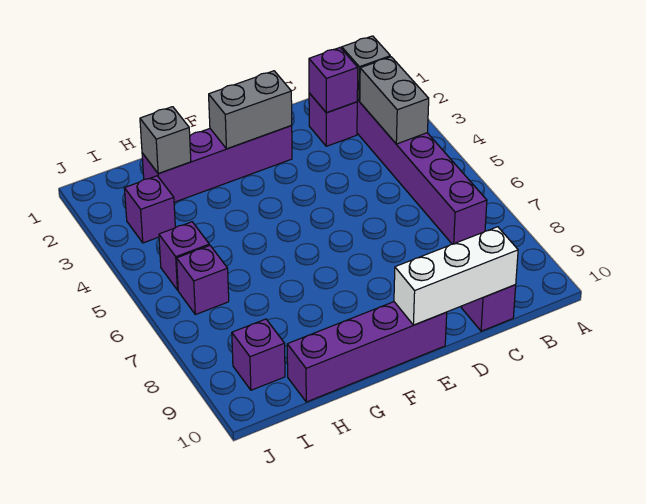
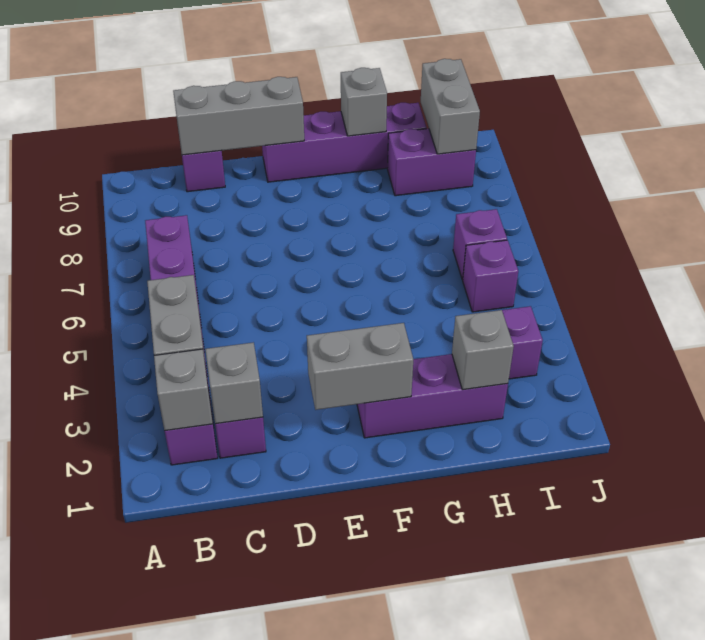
purple 1x1 brick [309,48,358,113] -> grey 1x1 brick [205,343,263,424]
white 1x3 brick [394,227,518,325] -> grey 1x3 brick [173,77,304,155]
purple 1x4 brick [142,125,292,202] -> purple 1x3 brick [357,354,508,438]
none -> grey 1x1 brick [341,68,387,136]
purple 1x1 brick [232,319,285,390] -> purple 1x2 brick [387,129,476,196]
none -> grey 1x2 brick [421,59,480,154]

